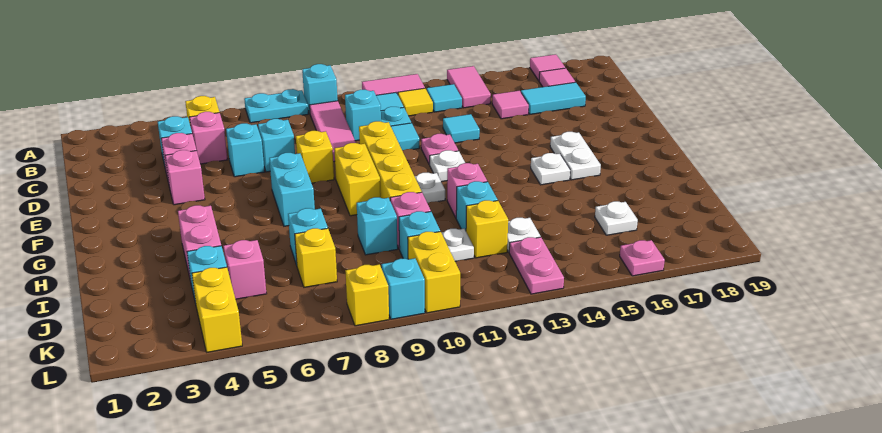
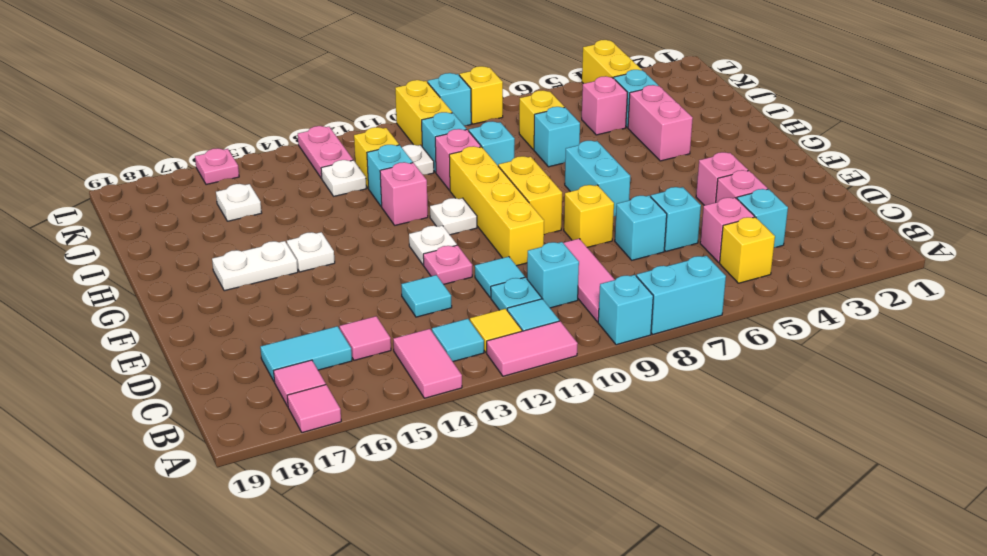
cyan 1x2 plate [244,89,308,123] -> cyan 1x2 brick [636,256,726,334]
white 1x2 plate [550,132,601,180] -> white 1x2 plate turned to [212,241,298,291]

